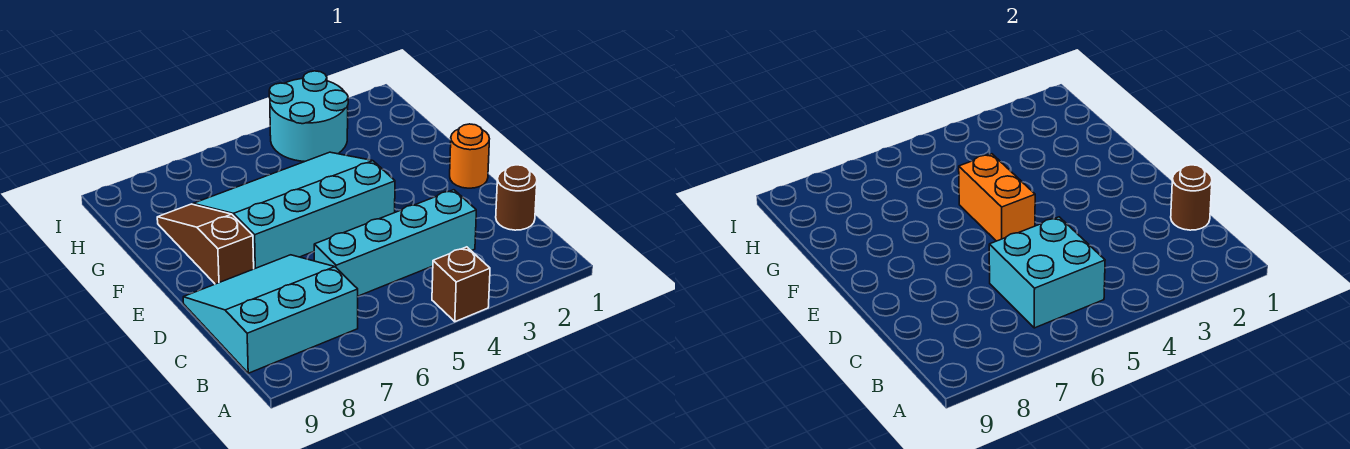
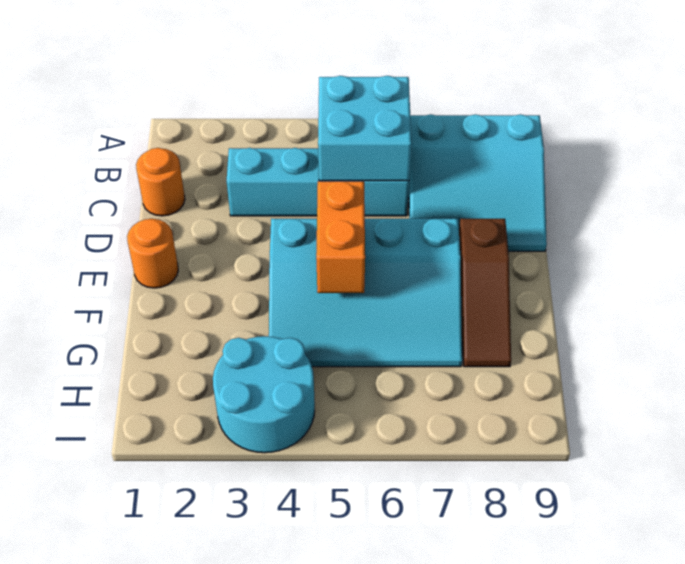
brown 1x1 brick [432,247,490,322] -> none
brown 1x1 round brick [496,165,537,230] -> orange 1x1 round brick [136,148,185,216]
brown 1x1 round brick [1171,165,1212,230] -> none

